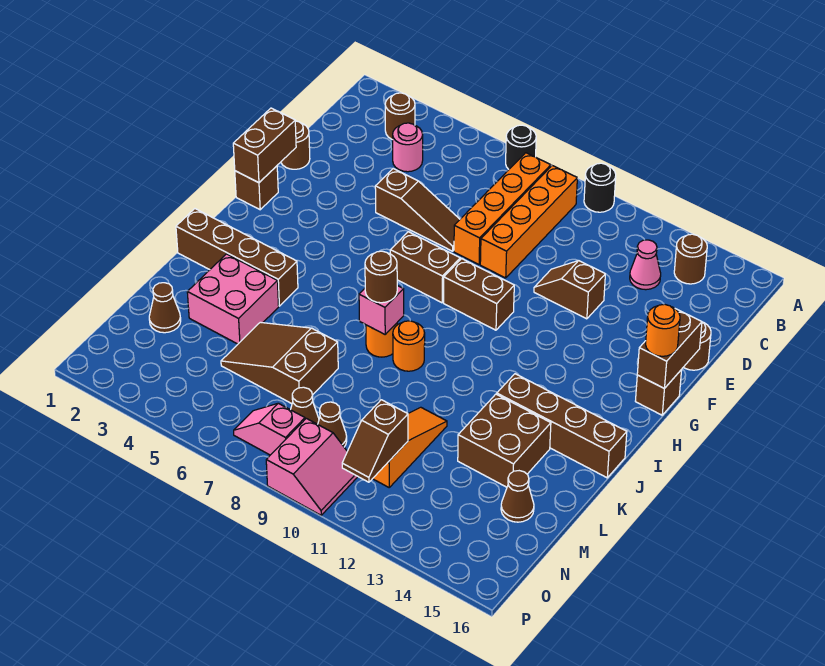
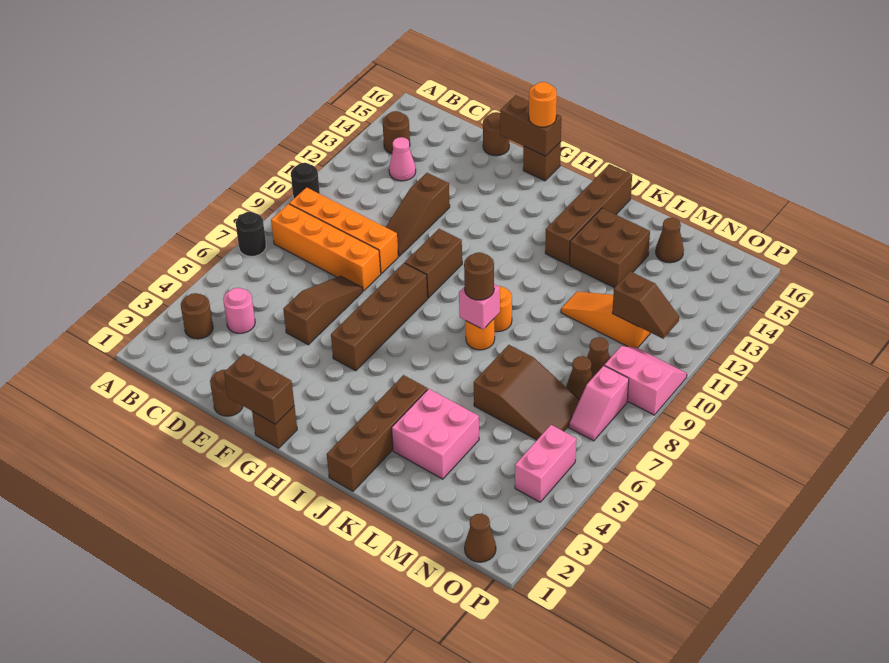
brown 1x2 slope [534,261,605,319] -> brown 1x3 slope [386,173,450,256]
brown 1x2 brick [390,232,460,303] -> brown 1x4 brick [331,263,428,371]
brown 2x3 slope [221,322,338,404] -> brown 2x3 slope turned to [474,345,579,440]
brown 1x1 cone [149,283,181,333] -> brown 1x1 cone moved to [464,514,496,562]
none -> pink 1x2 brick [515,425,576,502]

